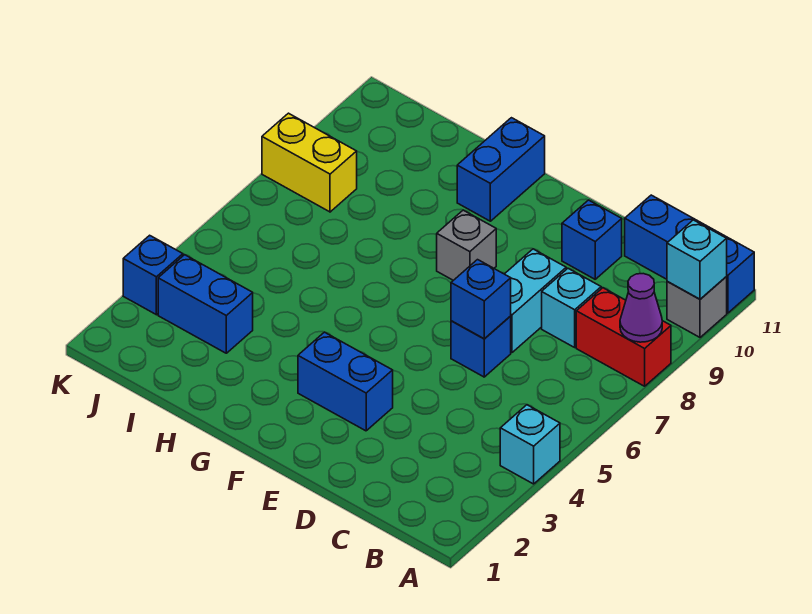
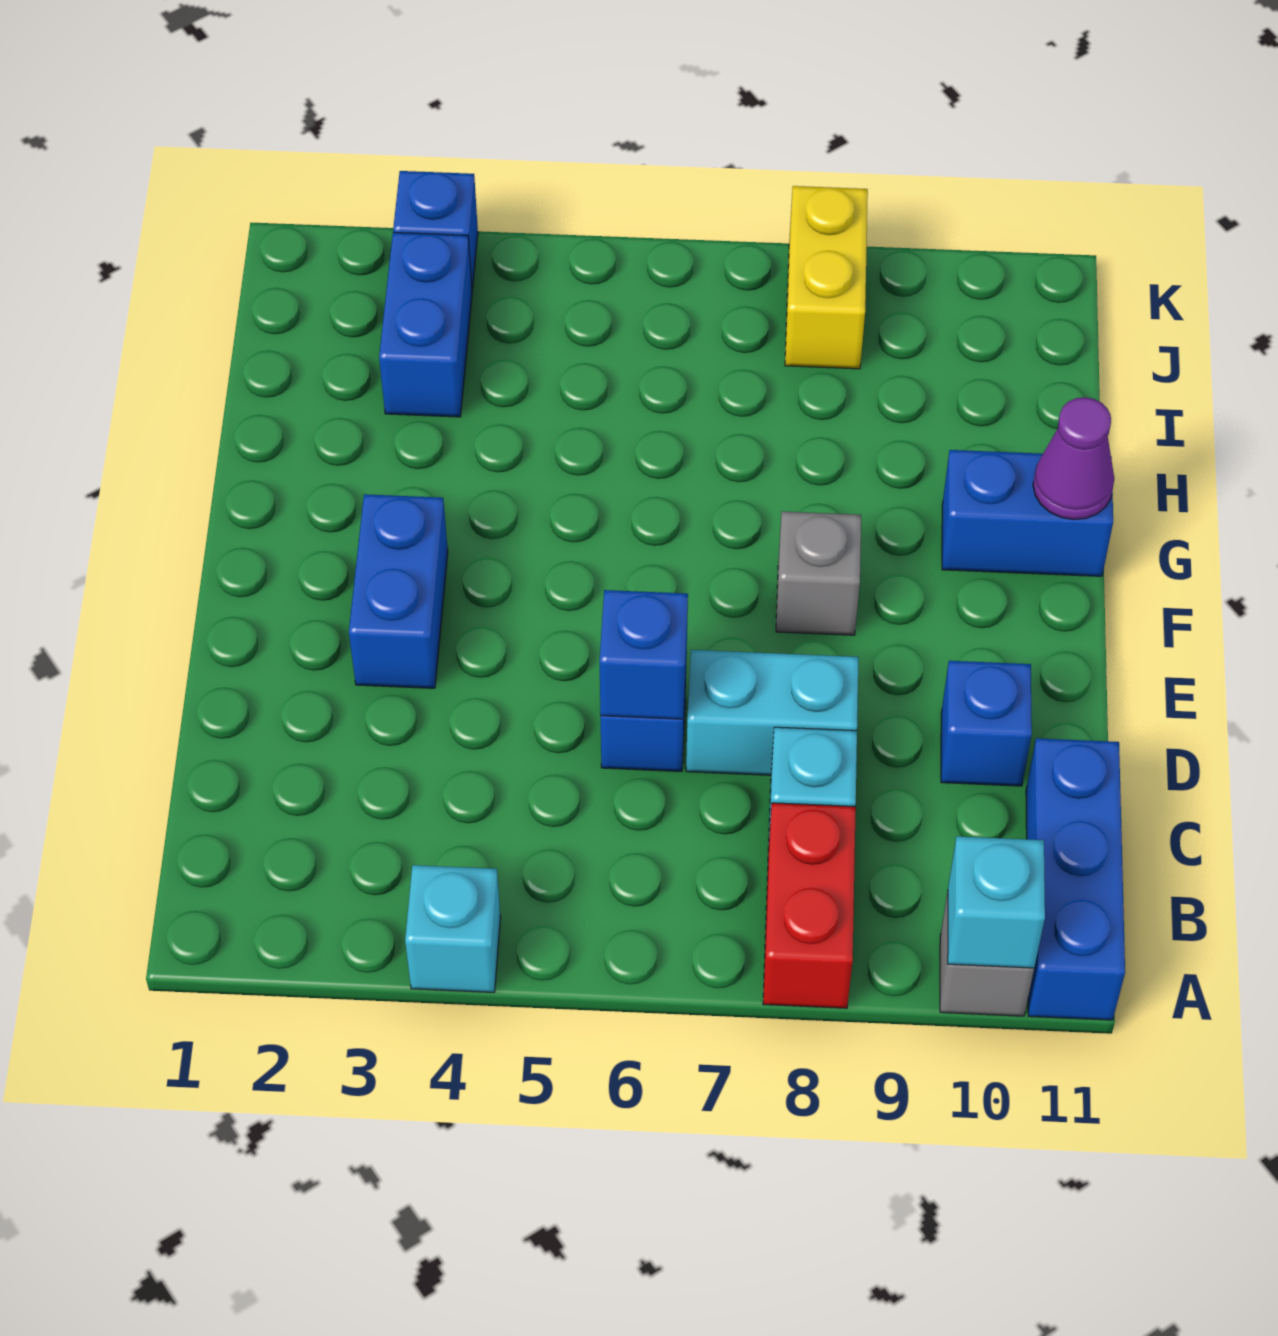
purple 1x1 cone [620,274,662,342] -> purple 1x1 cone moved to [1033,397,1114,519]

